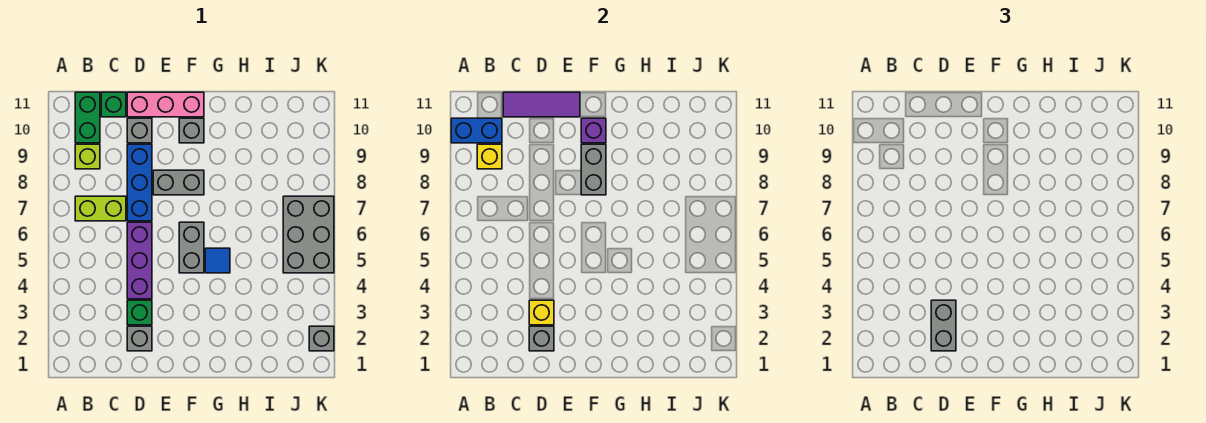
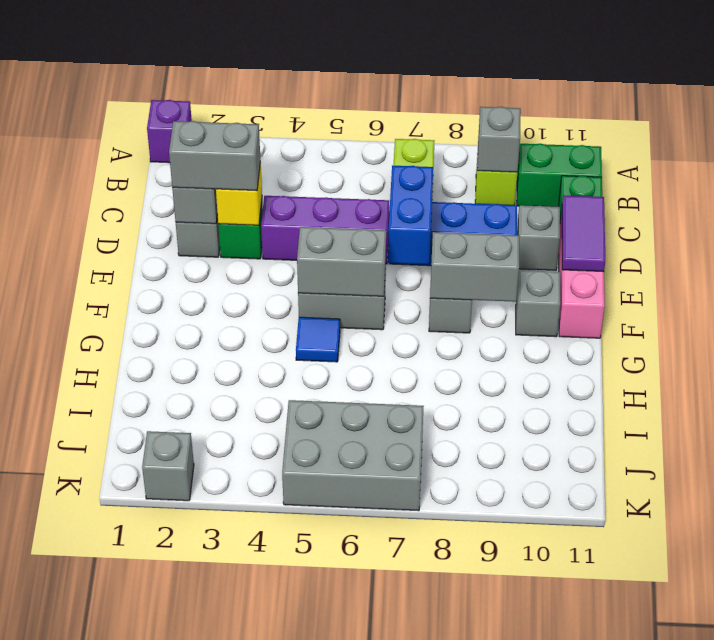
blue 1x2 brick [451,118,502,143] -> blue 1x2 brick moved to [388,166,433,265]
yellow 1x1 brick [477,144,502,169] -> grey 1x1 brick [477,107,521,172]
purple 1x3 tile [503,92,580,117] -> purple 1x2 tile [562,195,605,272]
none -> grey 1x2 brick [297,227,386,296]
purple 1x1 brick [581,118,606,143] -> purple 1x1 brick moved to [147,100,192,163]

